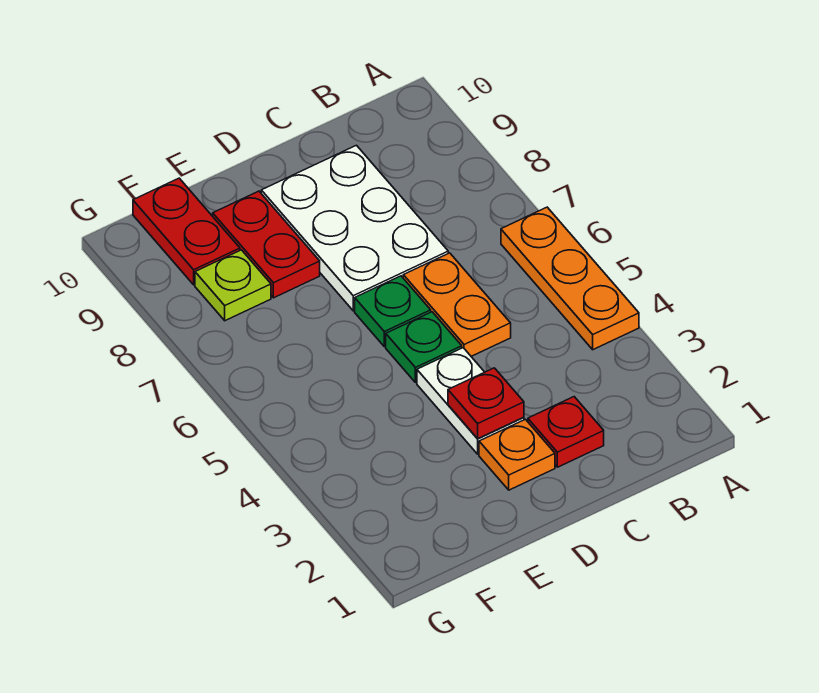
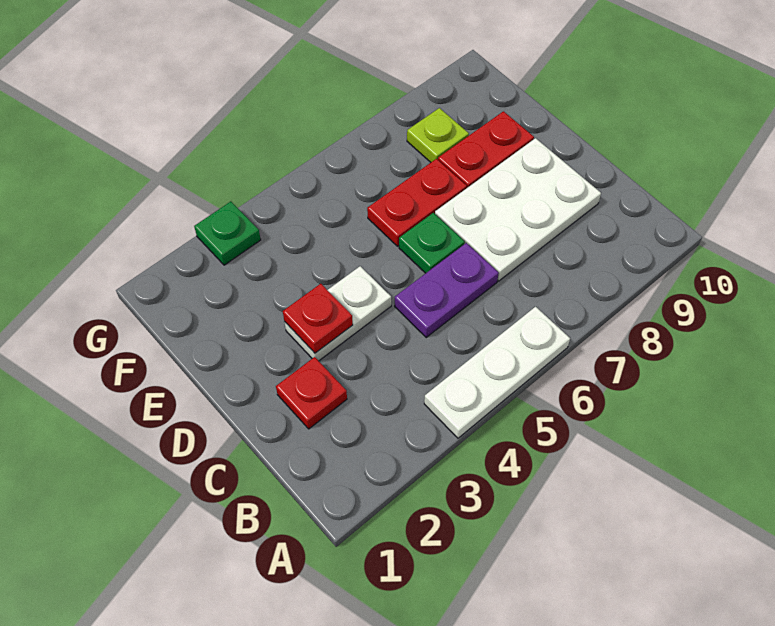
orange 1x3 plate [501,207,639,350] -> white 1x3 plate [424,307,570,438]
orange 1x2 plate [403,253,511,356] -> purple 1x2 plate [395,243,499,337]
orange 1x1 plate [479,419,555,490] -> none
green 1x1 plate [386,312,462,383] -> green 1x1 plate moved to [194,202,261,265]
red 1x2 plate [133,178,240,285] -> red 1x2 plate moved to [367,159,467,246]

